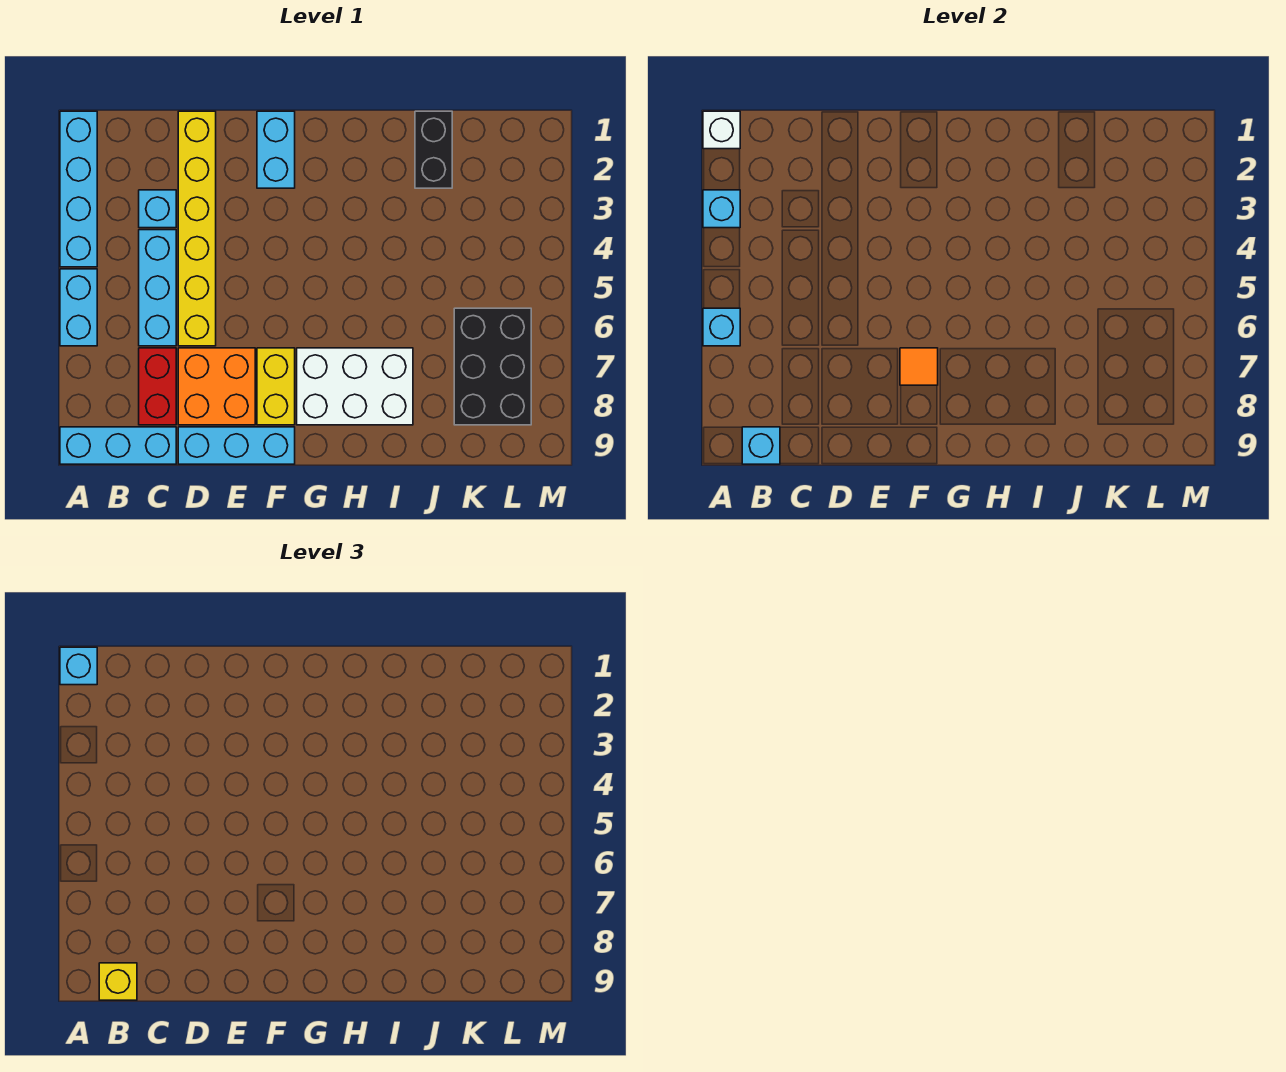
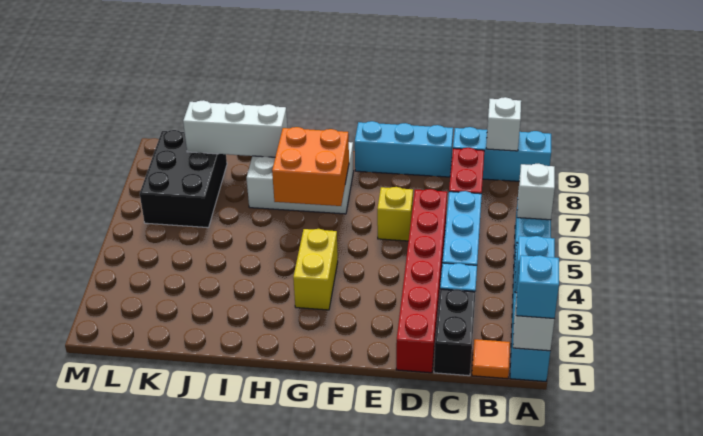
cyan 1x1 brick [703,308,740,346] -> white 1x1 brick [517,164,555,220]
cyan 1x1 brick [742,427,780,464] -> white 1x1 brick [486,97,521,151]
yellow 1x1 brick [99,963,137,1000] -> yellow 1x1 brick moved to [377,187,413,241]
yellow 1x6 brick [178,111,216,346] -> red 1x6 brick [396,189,447,373]
orange 2x2 brick [178,348,255,425] -> orange 2x2 brick moved to [272,127,349,206]
cyan 1x2 brick [257,111,295,188] -> none
yellow 1x2 brick [257,348,295,425] -> yellow 1x2 brick moved to [293,229,338,310]
orange 1x1 tile [900,348,938,385] -> orange 1x1 tile moved to [472,339,510,379]
none -> white 1x3 brick [183,100,287,157]
black 1x2 brick [415,111,452,188] -> black 1x2 brick moved to [434,289,475,376]

